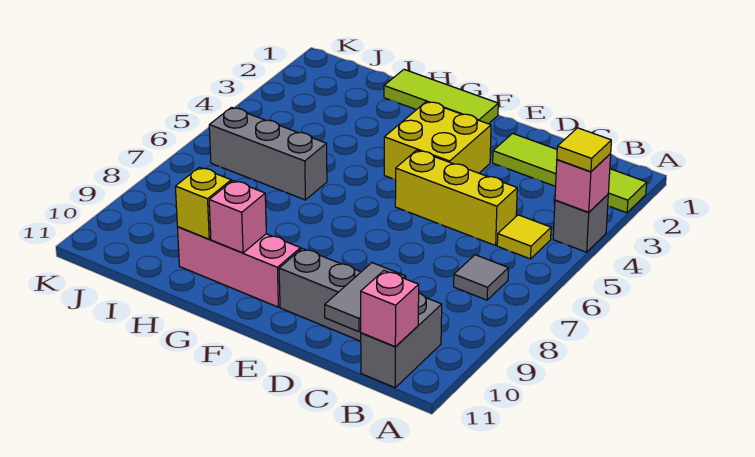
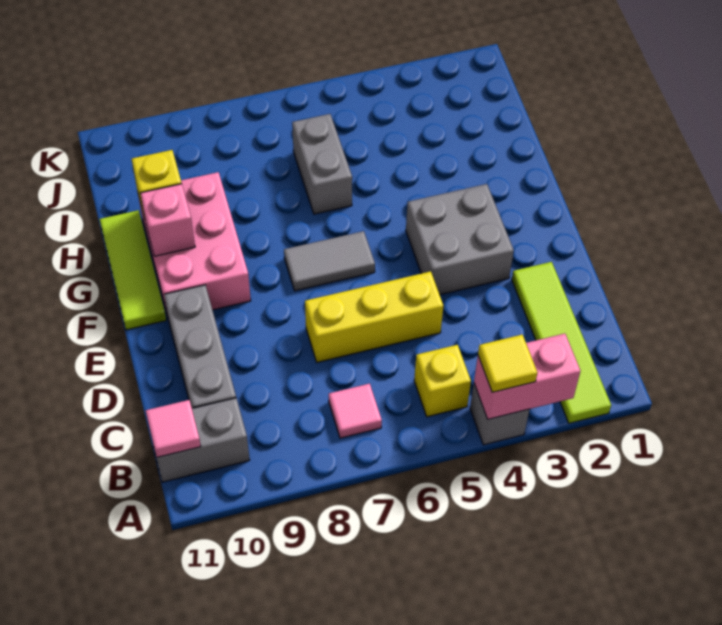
pink 1x1 brick [555,154,611,212] -> pink 1x2 brick [474,334,580,419]
yellow 1x1 tile [497,215,551,259] -> yellow 1x1 brick [414,345,471,417]
grey 1x1 tile [454,255,508,300] -> pink 1x1 tile [329,384,382,438]
pink 1x1 brick [361,271,419,346] -> pink 1x1 tile [146,400,201,457]
yellow 1x3 brick [395,150,517,245] -> yellow 1x3 brick turned to [305,271,443,362]
grey 1x2 tile [325,263,406,332] -> grey 1x2 tile moved to [284,231,375,291]
yellow 2x2 brick [384,102,491,179] -> grey 2x2 brick [406,184,514,295]
lime 1x3 tile [384,70,498,124] -> lime 1x3 tile moved to [100,210,166,330]
pink 1x3 brick [177,227,301,307] -> pink 2x3 brick [138,172,251,316]
grey 1x3 brick [209,107,327,200] -> grey 1x2 brick [292,114,352,214]

